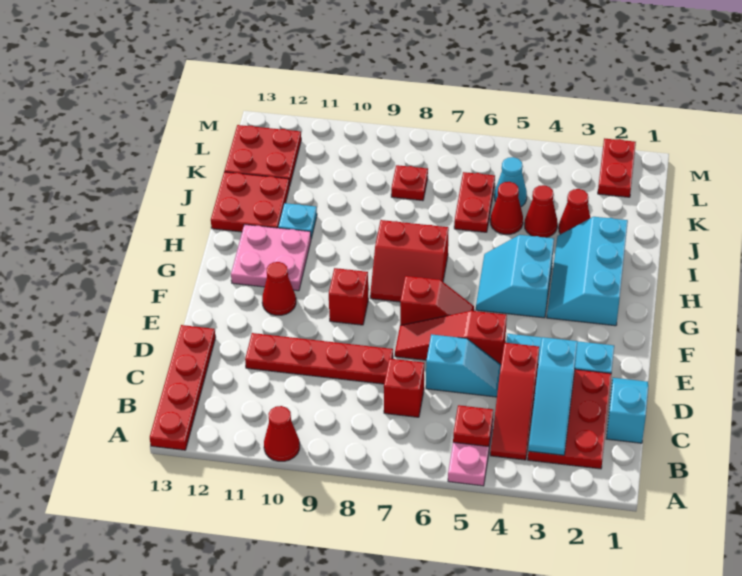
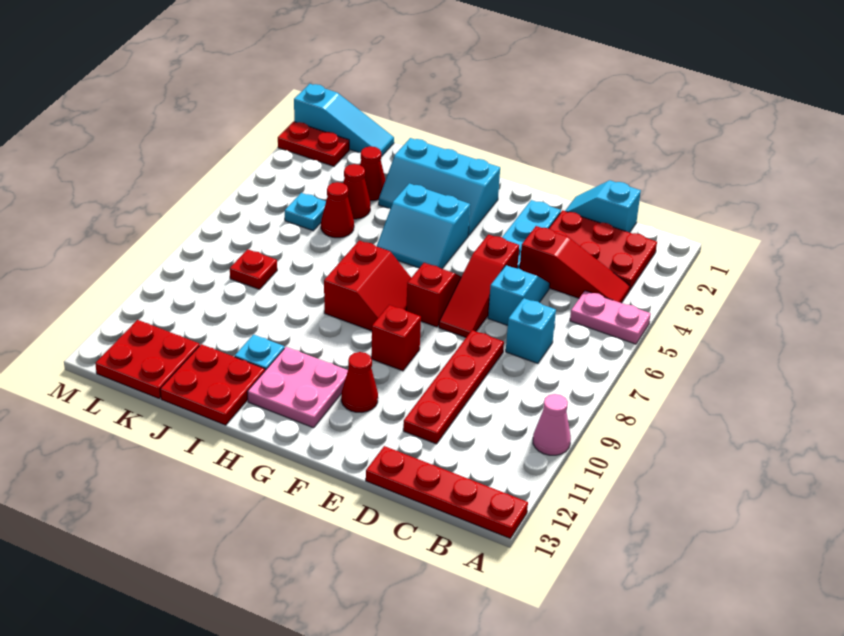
red 1x1 cone [264,406,300,461] -> pink 1x1 cone [533,394,571,455]
cyan 1x3 slope [528,337,577,455] -> cyan 1x3 slope moved to [294,84,394,157]
red 1x1 plate [453,405,493,447] -> none
red 1x1 brick [384,359,424,417] -> cyan 1x1 brick [506,298,556,363]
red 1x2 plate [454,172,495,232] -> none
cyan 1x1 cone [494,157,527,207] -> cyan 1x1 plate [285,193,326,231]

